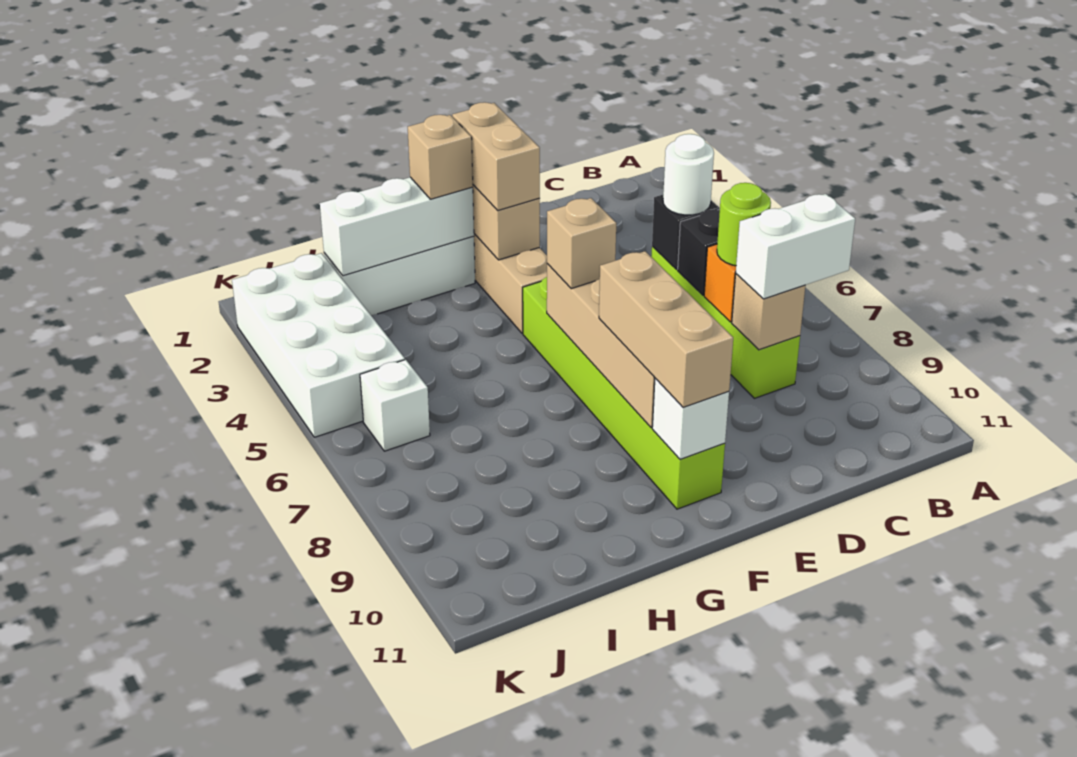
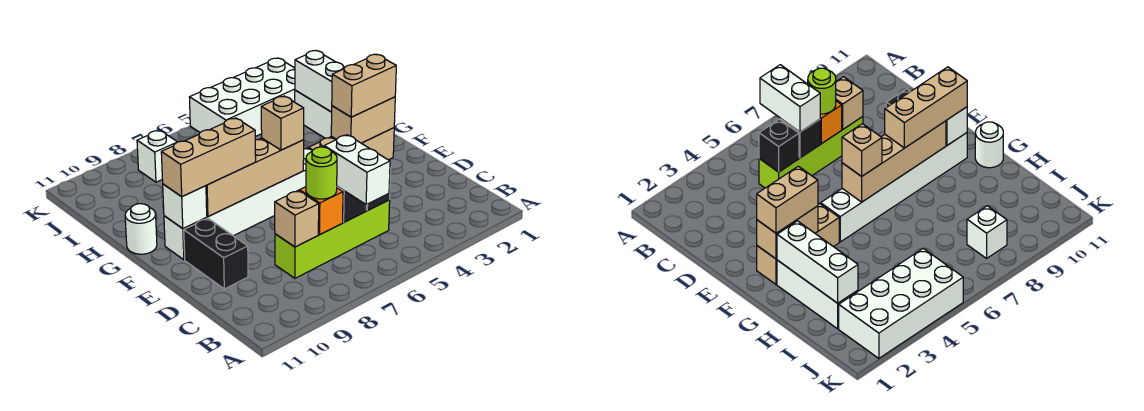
white 1x2 brick [736,194,855,299] -> white 1x2 brick moved to [324,135,390,205]
white 1x1 round brick [663,134,714,215] -> white 1x1 round brick moved to [125,204,157,254]
none -> black 1x2 brick [184,218,248,289]
lime 1x6 brick [523,277,725,509] -> white 1x6 brick [164,148,312,260]
tan 1x1 brick [408,115,473,199] -> none
white 1x1 brick [360,360,430,451] -> white 1x1 brick moved to [137,130,177,182]

